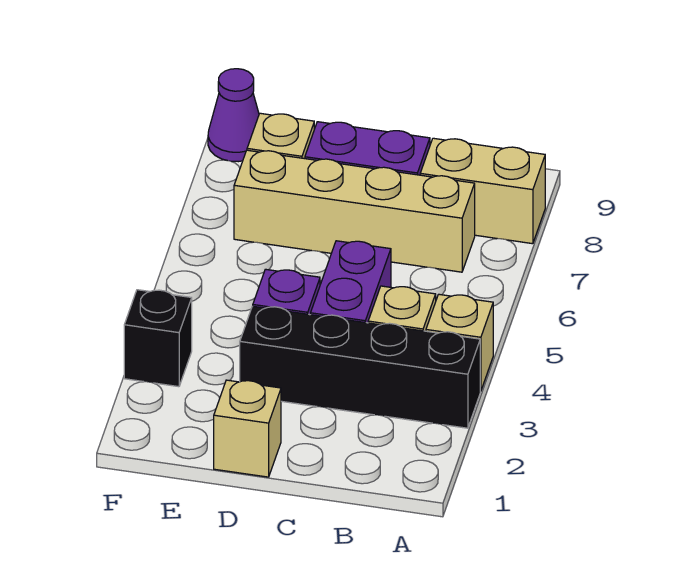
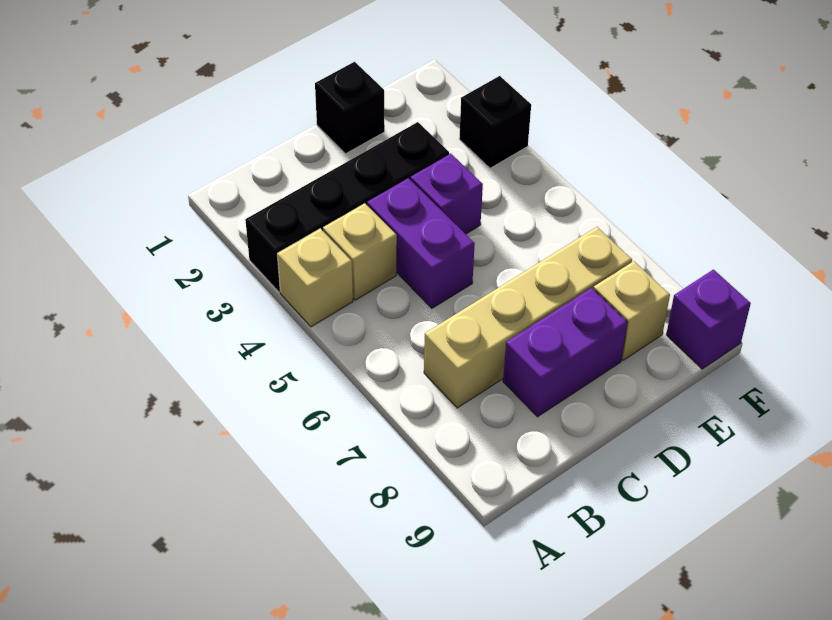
tan 1x2 brick [420,138,545,244] -> none
tan 1x1 brick [214,380,281,477] -> black 1x1 brick [315,62,385,154]
purple 1x1 cone [208,69,259,162] -> purple 1x1 brick [666,270,751,369]

